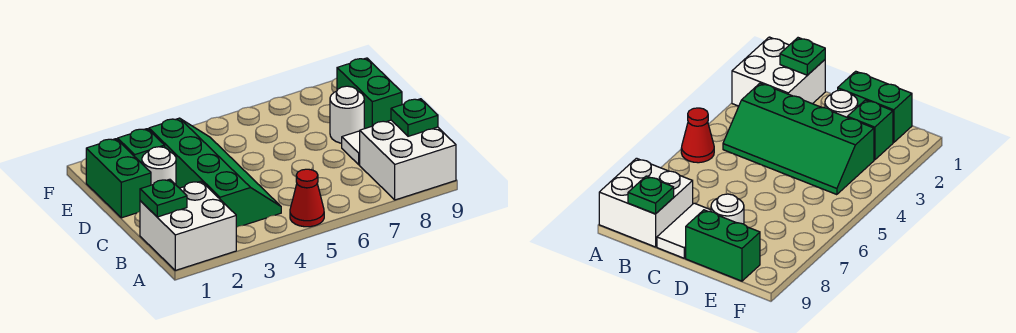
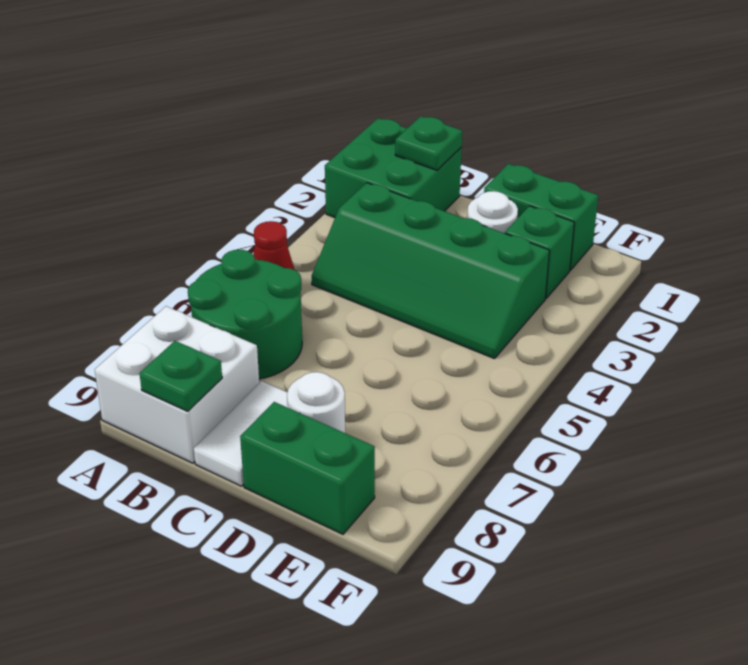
white 2x2 brick [140,181,236,270] -> green 2x2 brick [325,118,462,218]
none -> green 2x2 round brick [188,250,302,379]

